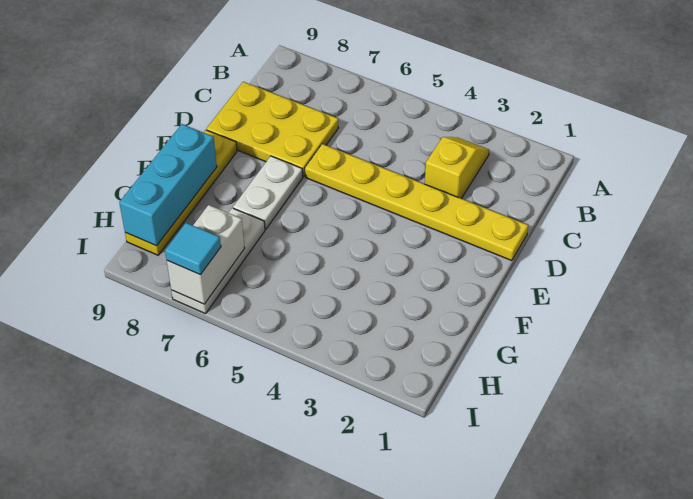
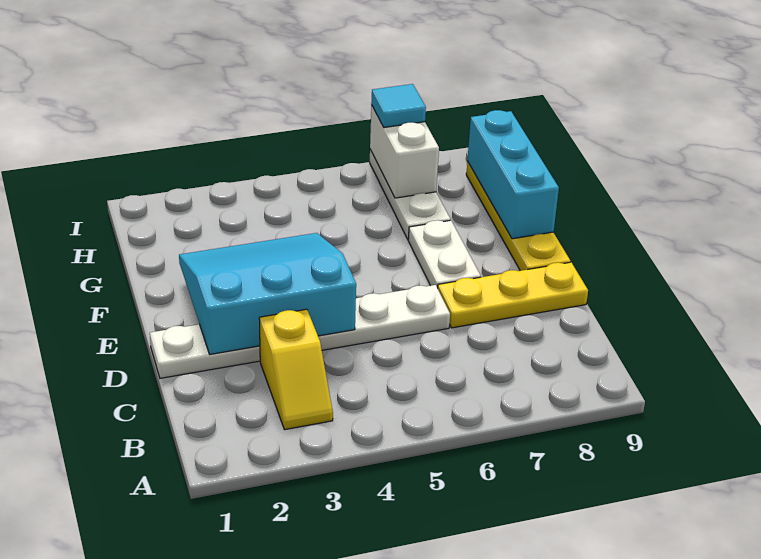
yellow 2x3 plate [206,82,338,177] -> yellow 1x3 plate [438,262,588,328]
yellow 1x6 plate [305,144,528,261] -> white 1x6 plate [150,285,450,378]
none -> cyan 3x3 slope [179,233,356,354]

